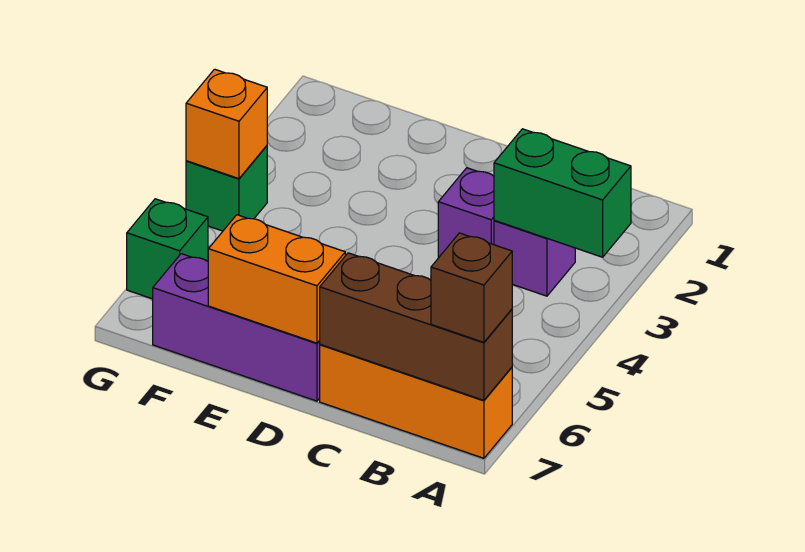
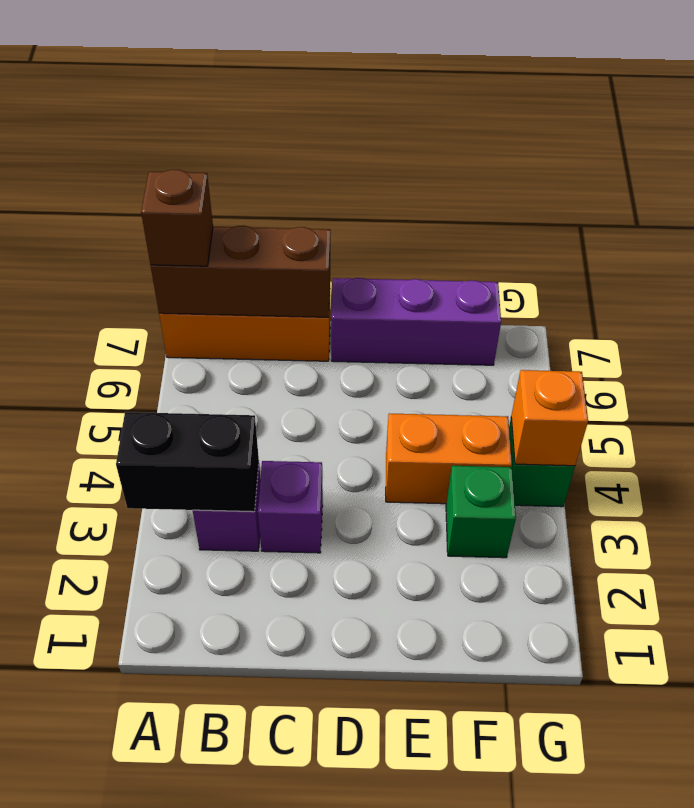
green 1x2 brick [494,129,631,257] -> black 1x2 brick [116,412,259,512]
orange 1x2 brick [208,215,345,343] -> orange 1x2 brick moved to [386,413,512,504]
green 1x1 brick [127,199,208,299] -> green 1x1 brick moved to [446,466,516,558]

